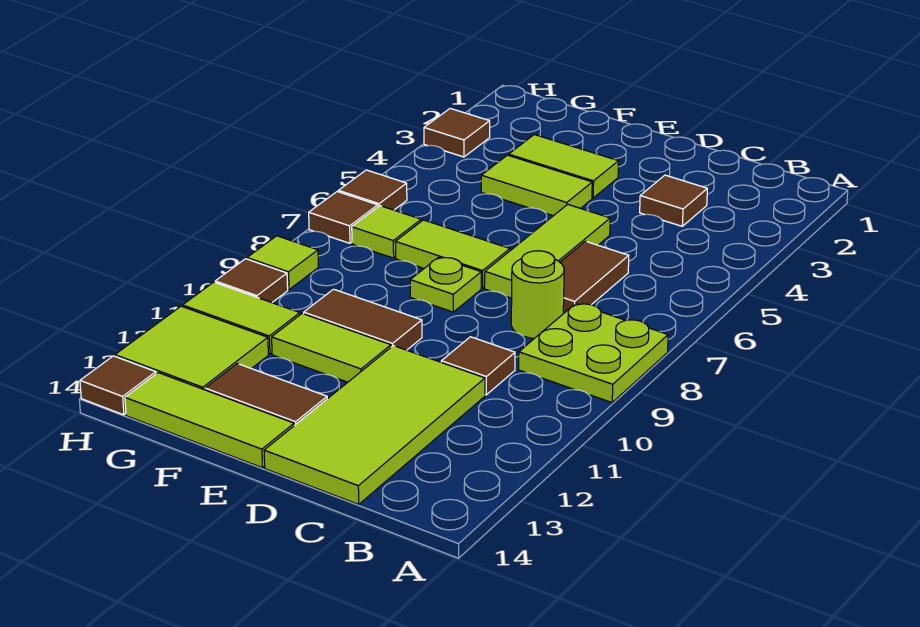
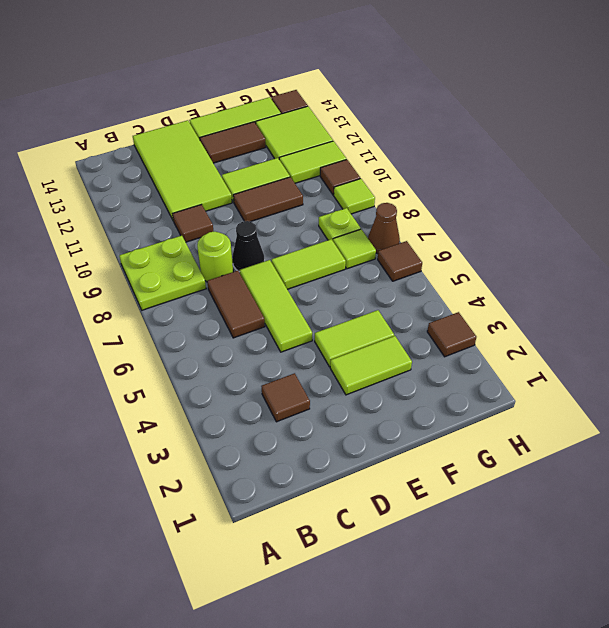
none -> black 1x1 cone [232,221,265,272]
lime 1x1 plate [410,258,481,312] -> lime 1x1 plate moved to [319,208,361,241]
brown 1x1 tile [309,192,378,243] -> brown 1x1 cone [368,203,400,254]

